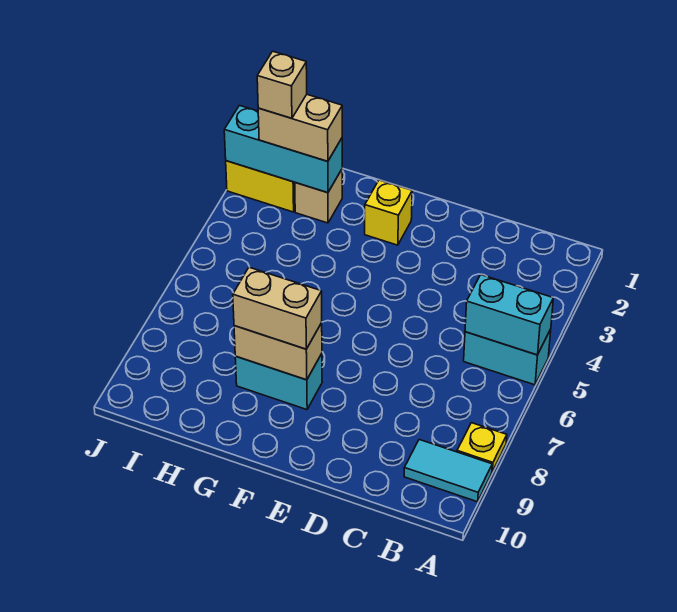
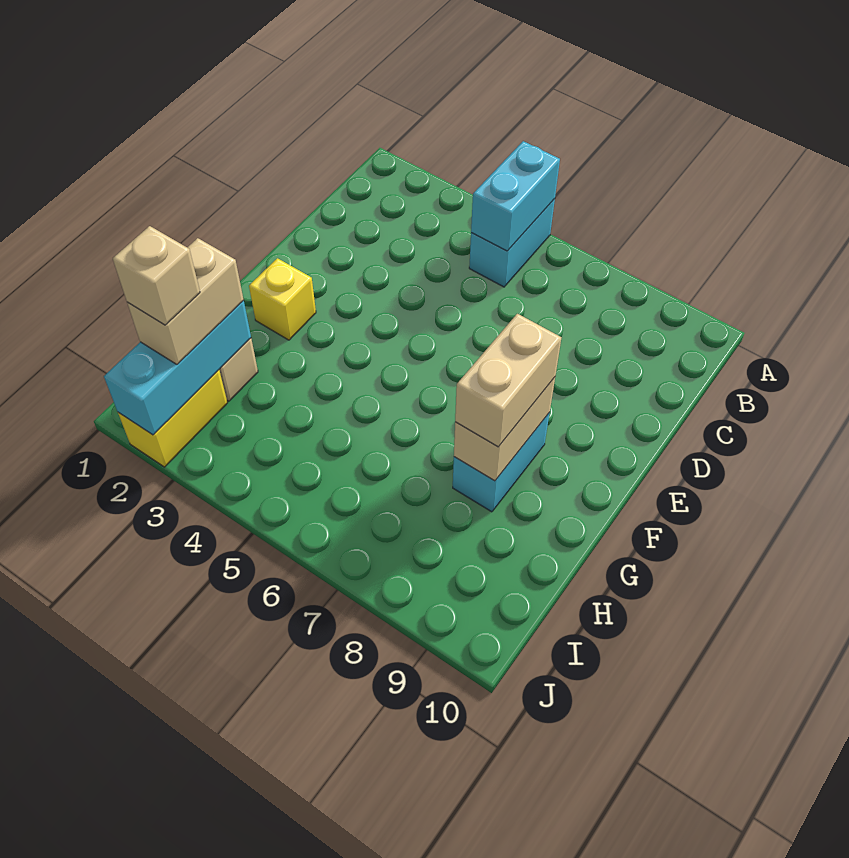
yellow 1x1 plate [457,423,507,472] -> none
cyan 1x2 tile [404,440,492,502] -> none

